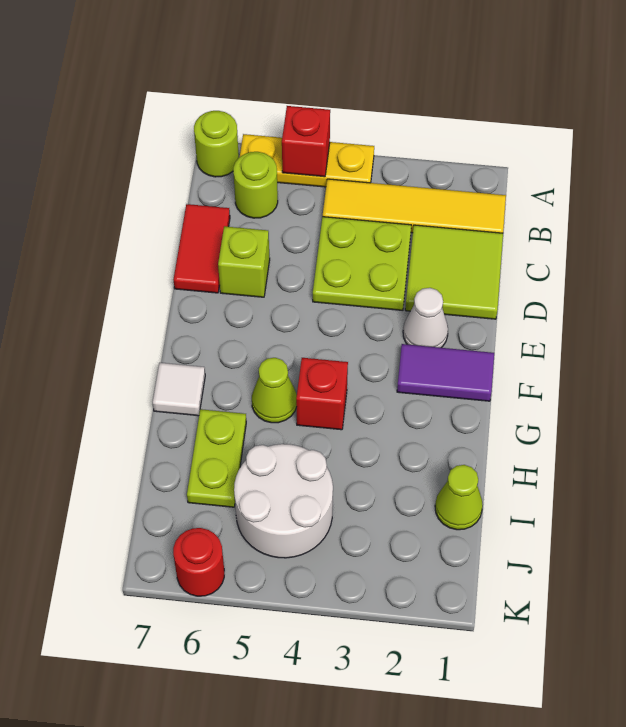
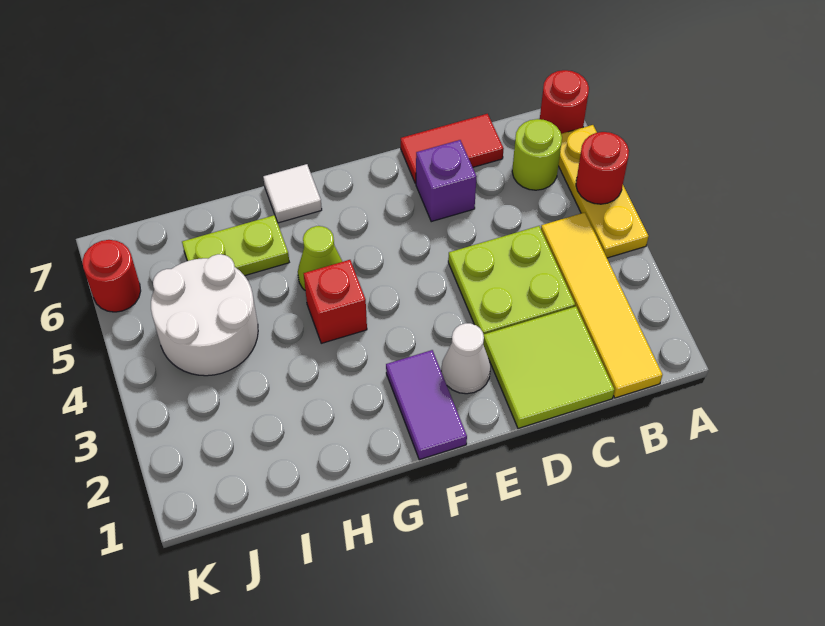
red 1x1 brick [282,106,330,177] -> red 1x1 round brick [576,132,629,204]
lime 1x1 round brick [194,111,239,177] -> red 1x1 round brick [540,70,589,134]
lime 1x1 brick [218,226,270,297] -> purple 1x1 brick [416,140,477,222]
lime 1x1 cone [435,465,483,530] -> none

